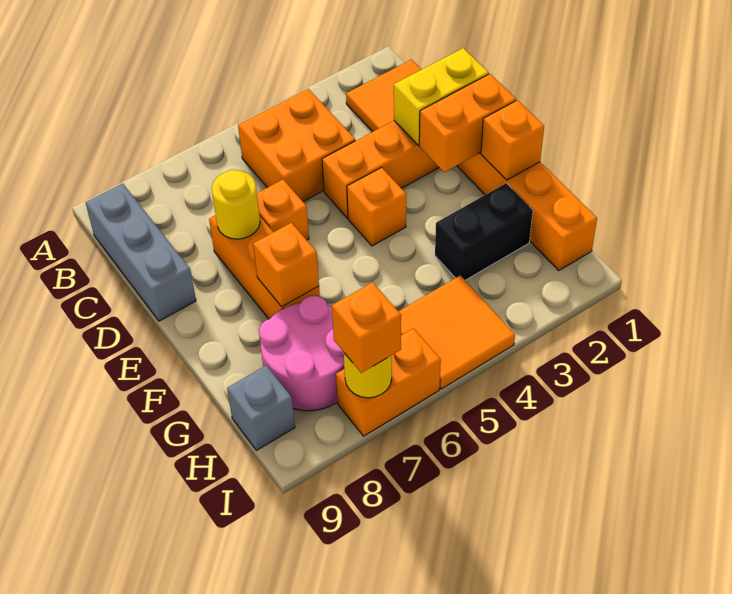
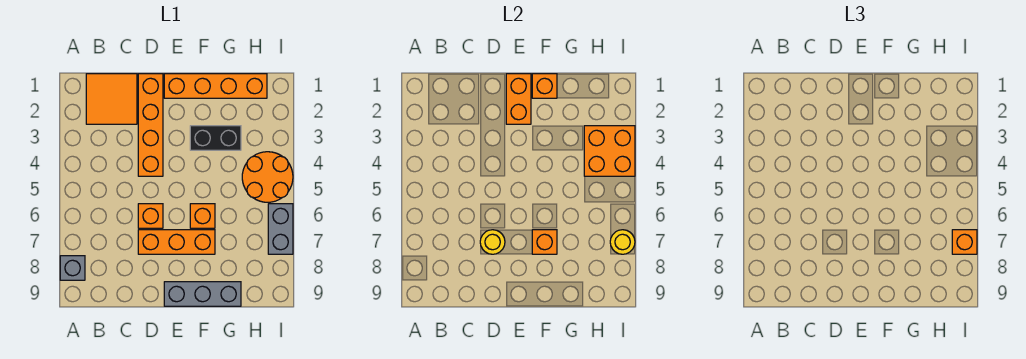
orange 2x2 brick [238,89,355,202] -> orange 2x2 brick moved to [584,126,635,176]
grey 1x3 brick [86,183,196,321] -> grey 1x3 brick moved to [164,282,241,306]
yellow 1x2 brick [394,48,489,145] -> none
orange 1x1 brick [347,167,406,246] -> orange 1x1 brick moved to [190,204,215,228]
black 1x2 brick [435,183,533,280] -> black 1x2 brick turned to [190,126,241,150]
pink 2x2 round brick [259,296,345,411] -> none
orange 2x2 tile [398,275,515,389] -> orange 2x2 round brick [242,152,293,202]
grey 1x1 brick [227,365,295,450] -> grey 1x1 brick moved to [60,256,85,280]
orange 1x2 brick [336,328,441,436] -> grey 1x2 brick [268,204,293,254]

